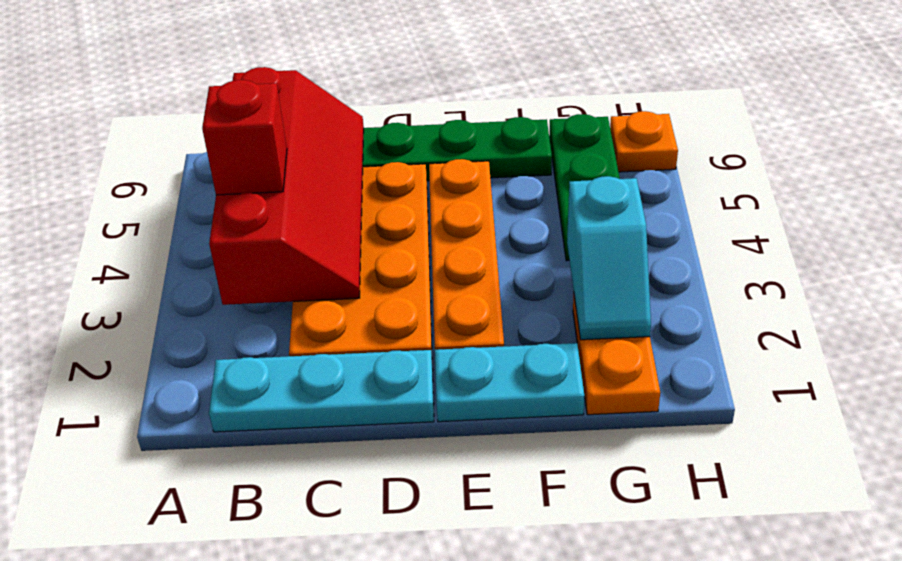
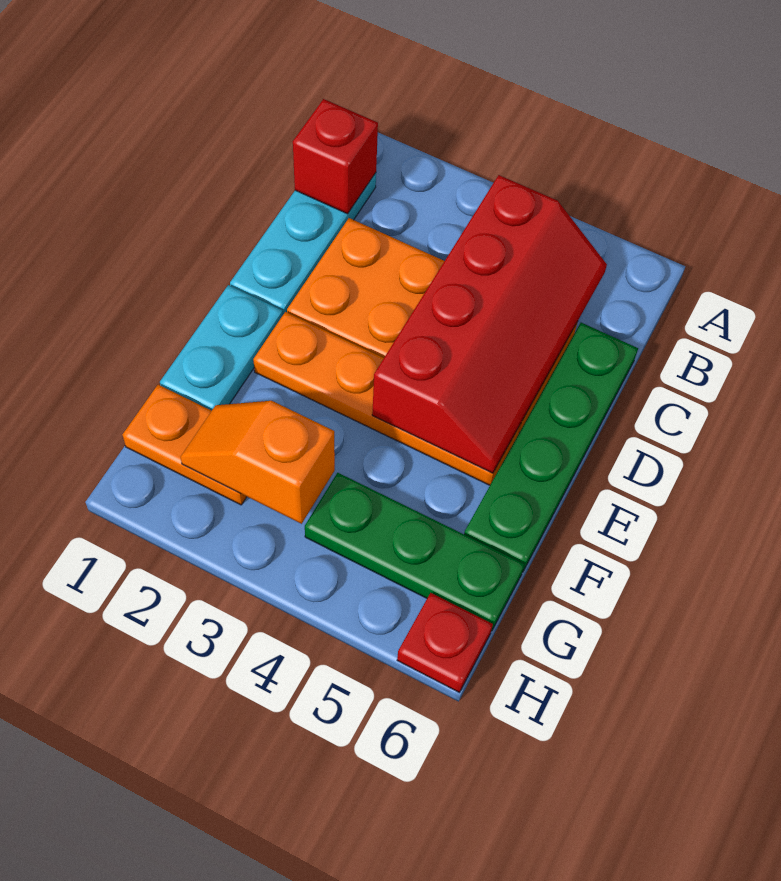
red 2x4 slope [209,67,364,305] -> red 2x4 slope turned to [372,175,607,473]
red 1x1 brick [202,80,287,195] -> red 1x1 brick moved to [293,99,378,214]
cyan 1x2 slope [567,176,651,340] -> orange 1x2 slope [181,401,335,524]
orange 1x1 plate [610,111,678,172] -> red 1x1 plate [397,593,493,692]

